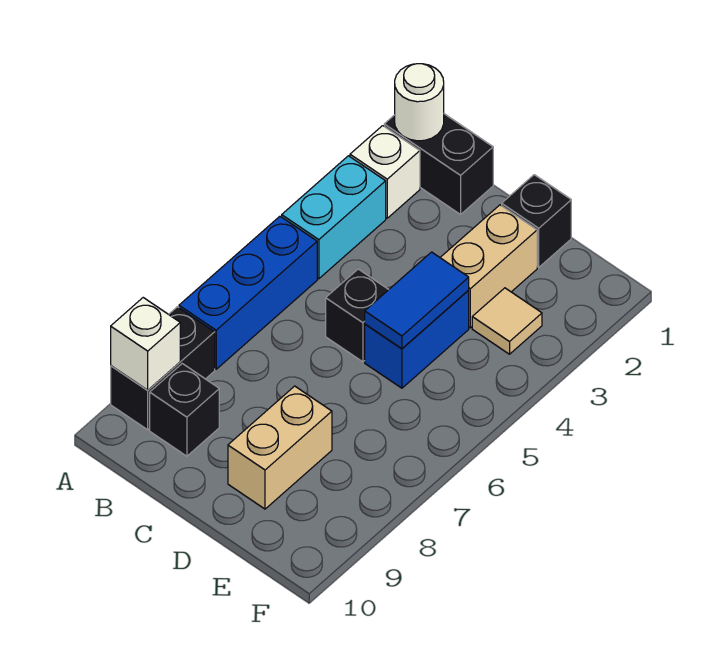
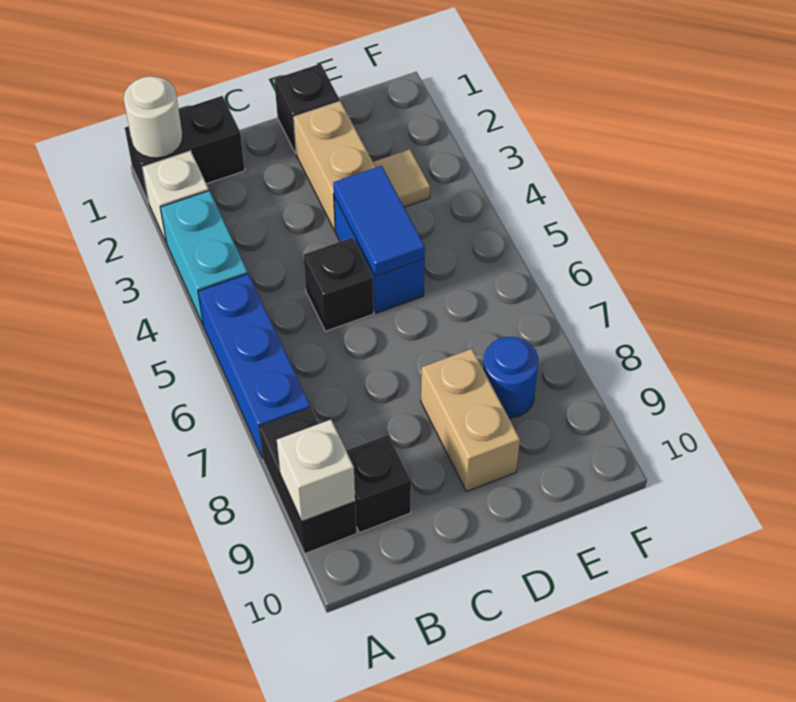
none -> blue 1x1 round brick [483,337,538,418]

